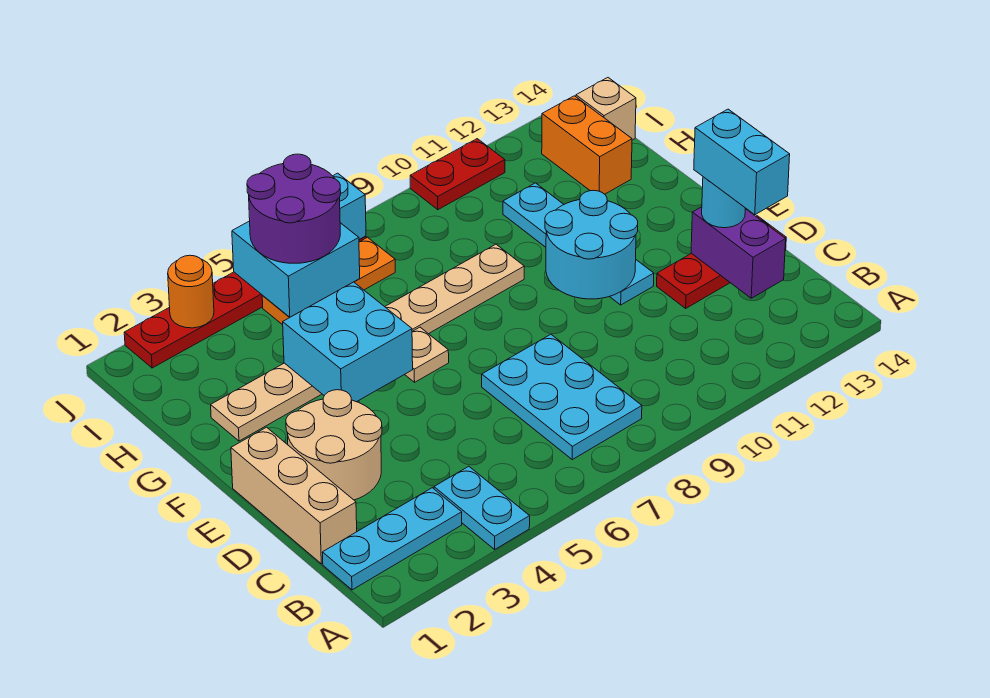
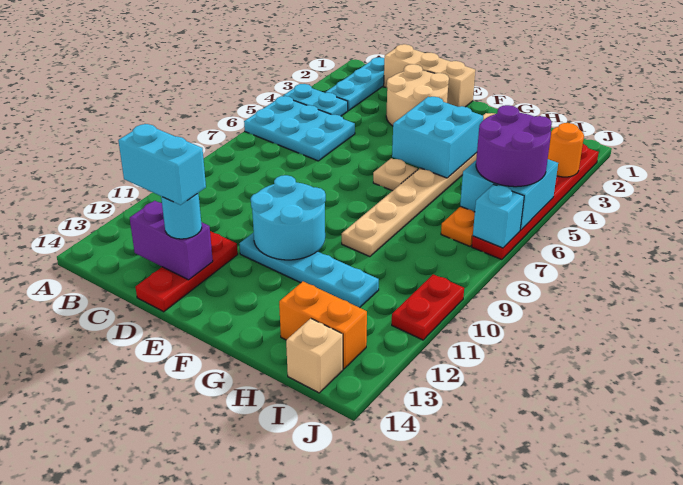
cyan 2x3 plate [482,334,642,460] -> cyan 2x3 plate moved to [244,96,355,161]

